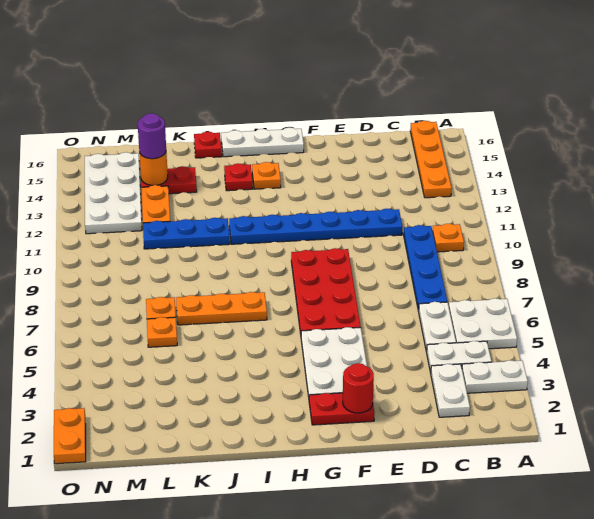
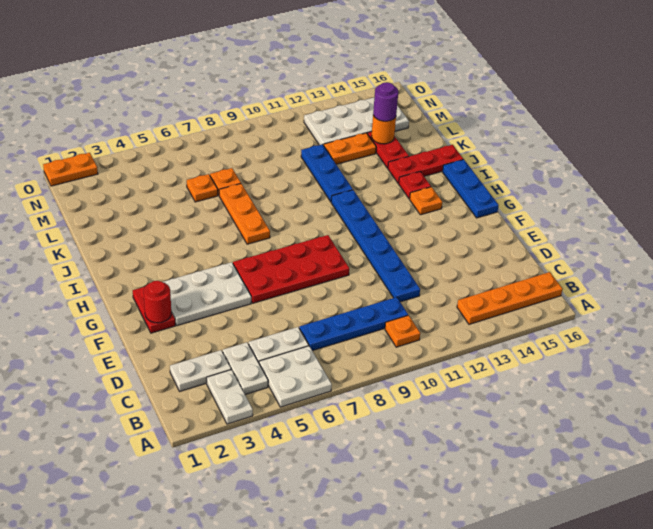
white 1x3 plate [221,127,304,157] -> blue 1x3 plate [443,159,499,218]
red 1x1 plate [194,132,222,158] -> red 1x3 plate [388,145,463,183]

